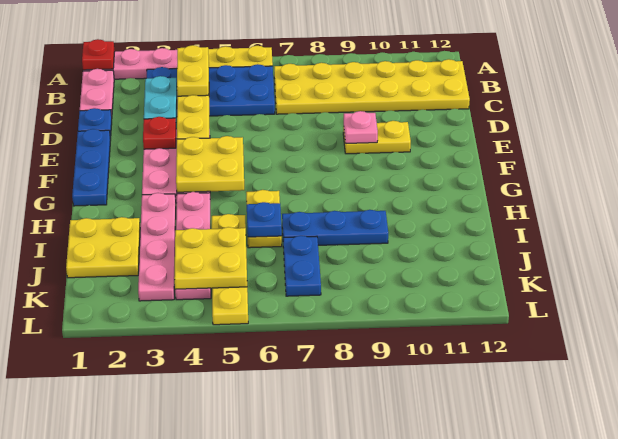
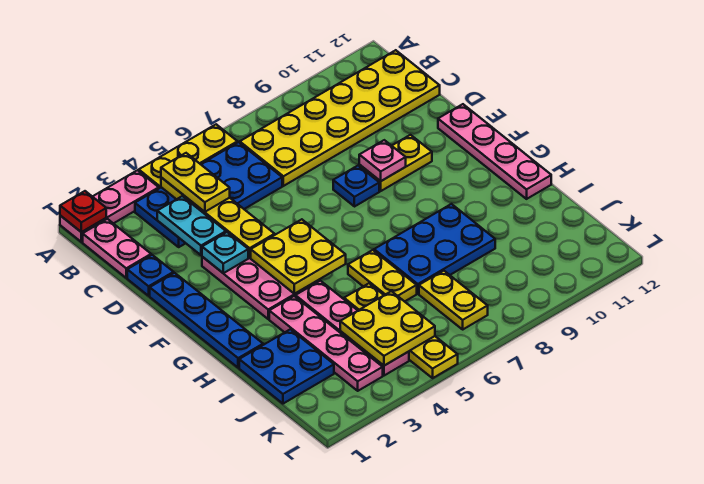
blue 1x3 plate [72,129,111,206] -> blue 1x4 plate [150,273,263,368]
red 1x1 plate [143,117,176,149] -> cyan 1x1 plate [202,232,248,273]
none -> pink 1x4 plate [438,104,551,199]
yellow 2x2 plate [66,217,140,278] -> blue 2x2 plate [239,329,334,404]
blue 1x1 plate [247,202,282,237] -> blue 1x1 plate moved to [333,166,379,207]
blue 1x3 plate [282,210,388,245] -> blue 2x3 plate [374,204,495,294]
blue 1x2 plate [283,236,321,296] -> yellow 1x2 plate [419,271,488,329]

